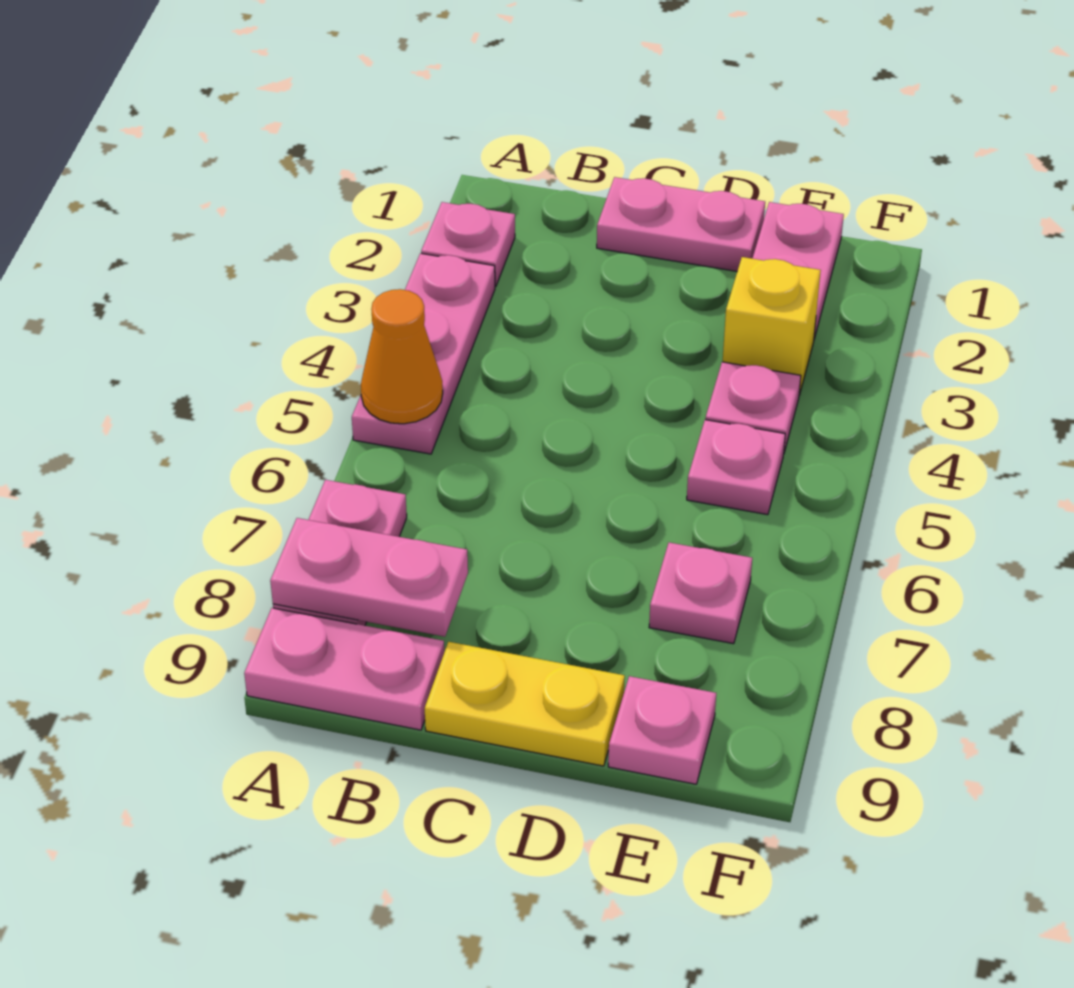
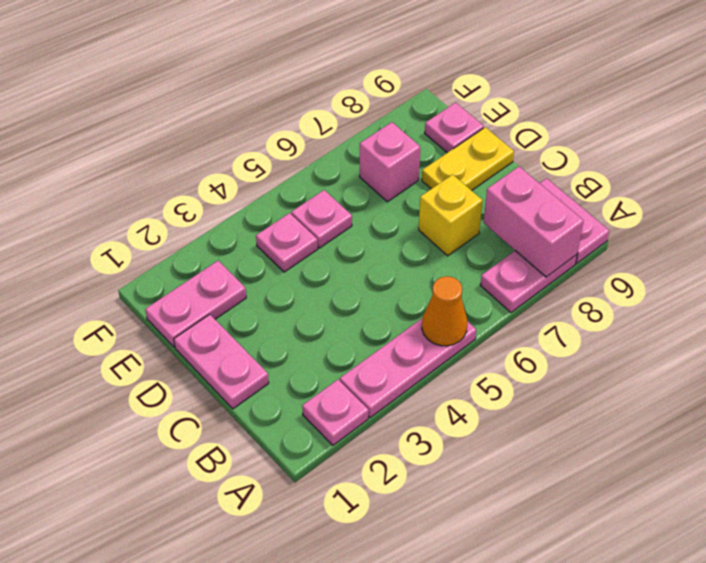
pink 1x2 plate [270,518,468,637] -> pink 1x2 brick [483,167,584,277]
yellow 1x2 plate [425,642,625,766] -> yellow 1x2 plate turned to [422,127,514,191]
yellow 1x1 brick [723,257,821,395] -> yellow 1x1 brick moved to [419,174,483,256]
pink 1x1 plate [649,543,752,644] -> pink 1x1 brick [360,122,420,202]

